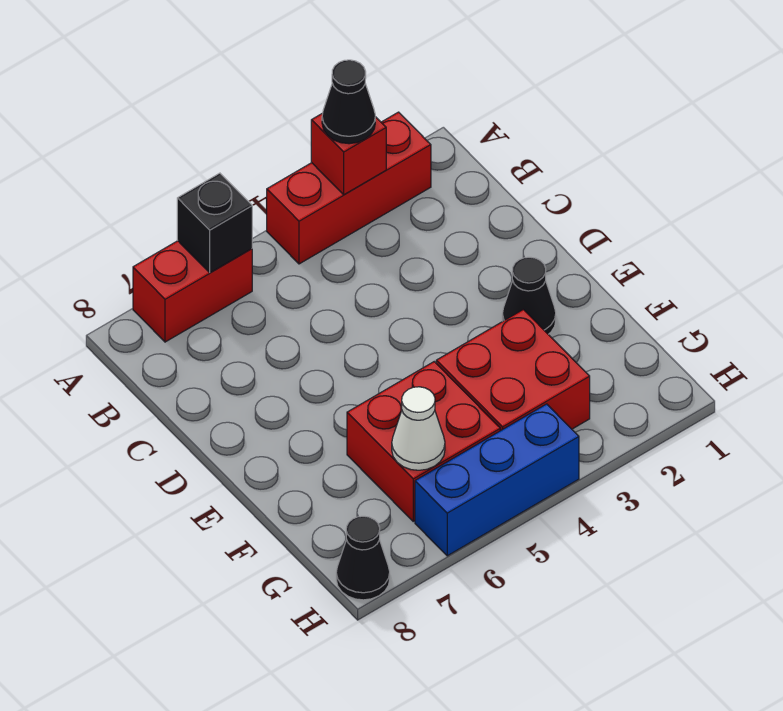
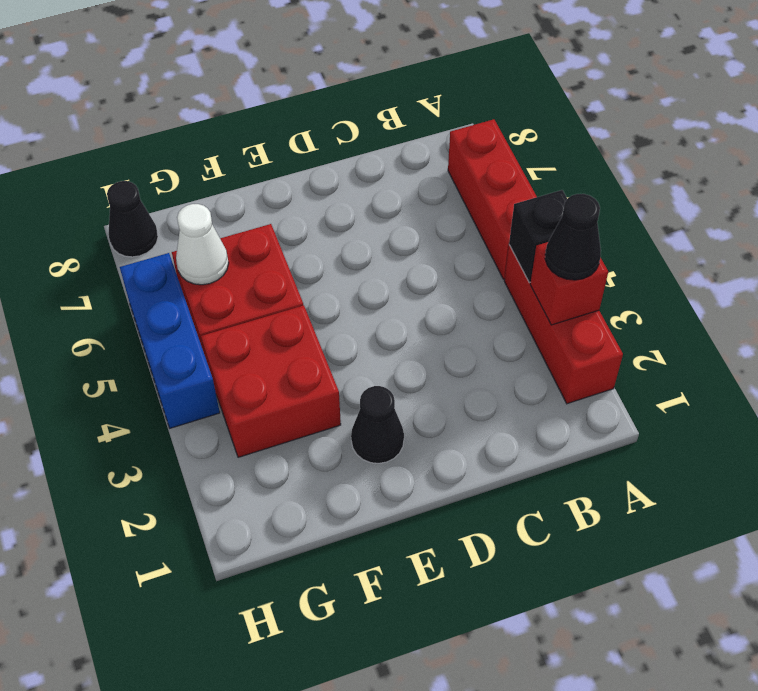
red 1x2 brick [133,241,252,342] -> red 1x3 brick [448,119,537,279]
black 1x1 brick [177,173,252,273] -> black 1x1 brick moved to [509,190,567,283]

